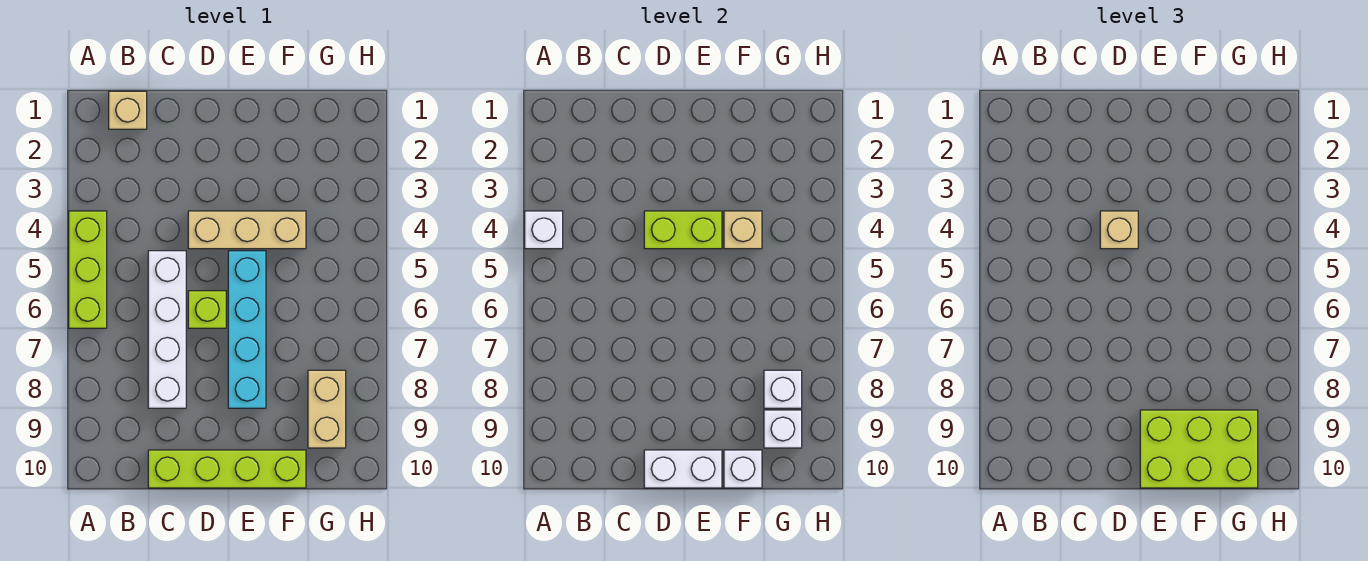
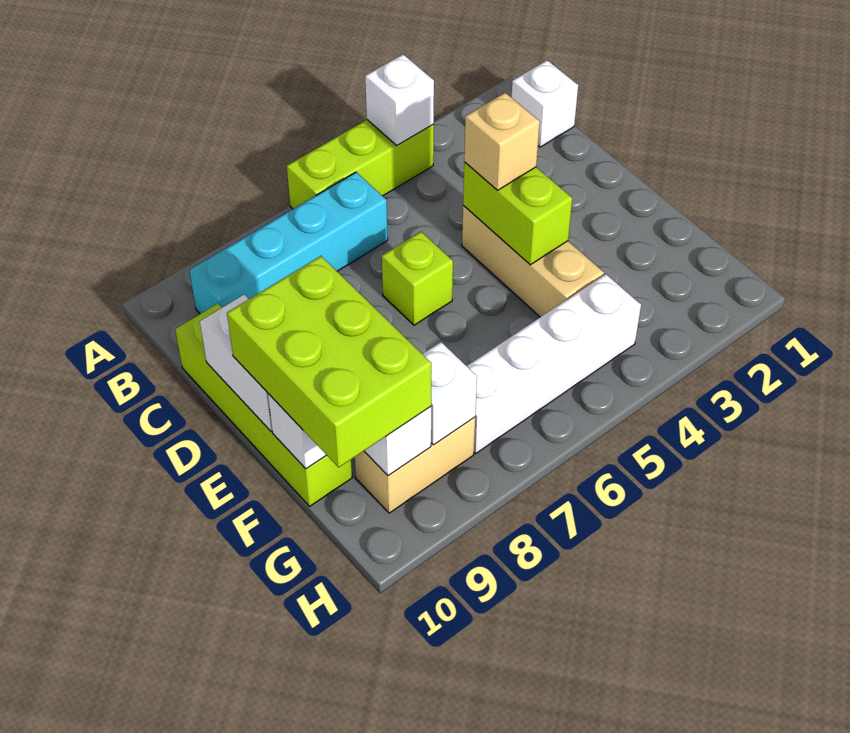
tan 1x1 brick [109,91,147,129] -> white 1x1 brick [512,60,578,147]
white 1x4 brick [148,251,186,408] -> white 1x4 brick moved to [467,274,641,453]
cyan 1x4 brick [228,251,266,408] -> cyan 1x4 brick moved to [189,172,388,314]
tan 1x1 brick [724,211,762,249] -> none

